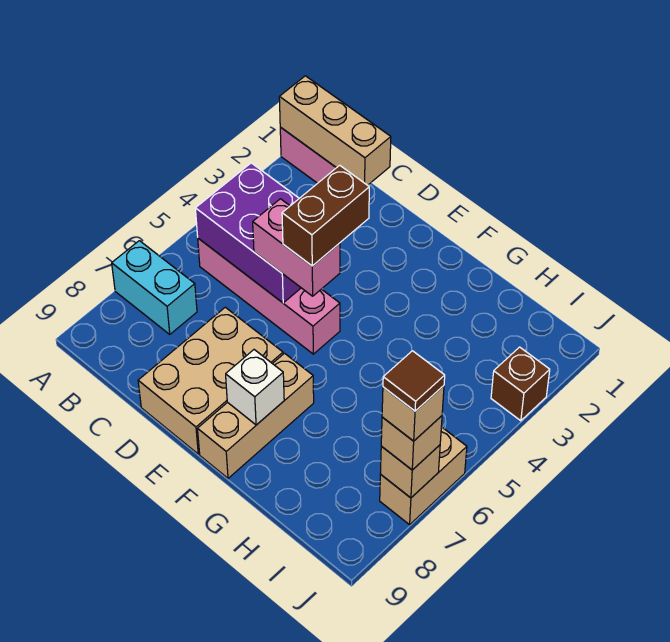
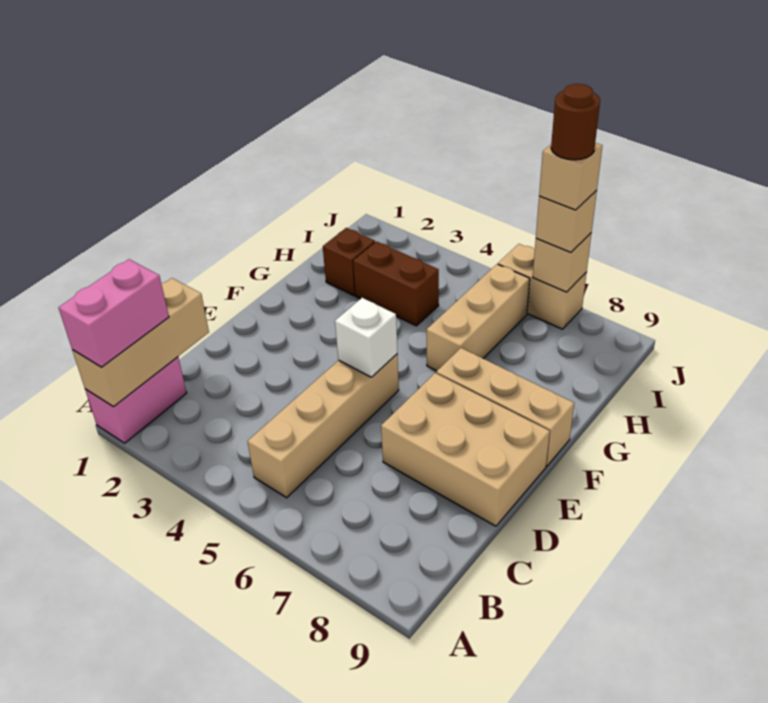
cyan 1x2 brick [112,241,197,334] -> none
purple 2x3 brick [195,163,301,303] -> none
pink 1x4 brick [198,238,340,354] -> tan 1x4 brick [247,354,399,498]
pink 1x2 brick [253,199,340,296] -> pink 1x2 brick moved to [59,259,169,367]
brown 1x2 brick [282,165,369,266] -> brown 1x2 brick moved to [353,241,439,326]
white 1x1 brick [226,350,284,425] -> white 1x1 brick moved to [335,298,397,377]
none -> tan 1x3 brick [427,264,530,371]
brown 1x1 brick [491,347,550,421] -> brown 1x1 brick moved to [323,228,375,296]
brown 1x1 tile [383,351,445,411] -> brown 1x1 round brick [551,84,600,160]

